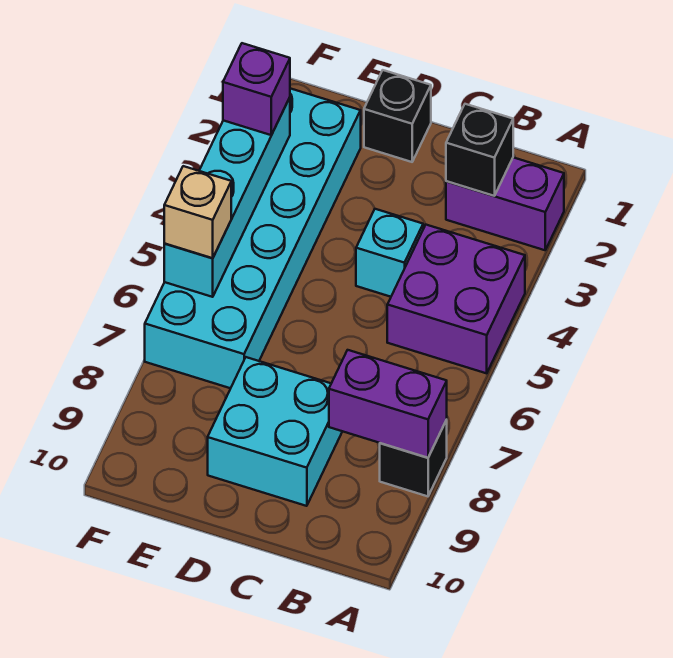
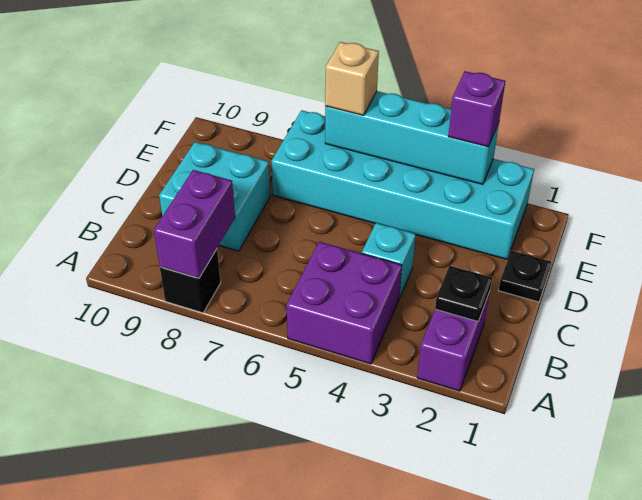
black 1x1 brick [446,104,513,196] -> black 1x1 plate [435,266,492,321]
black 1x1 brick [364,70,431,162] -> black 1x1 plate [499,251,551,302]

